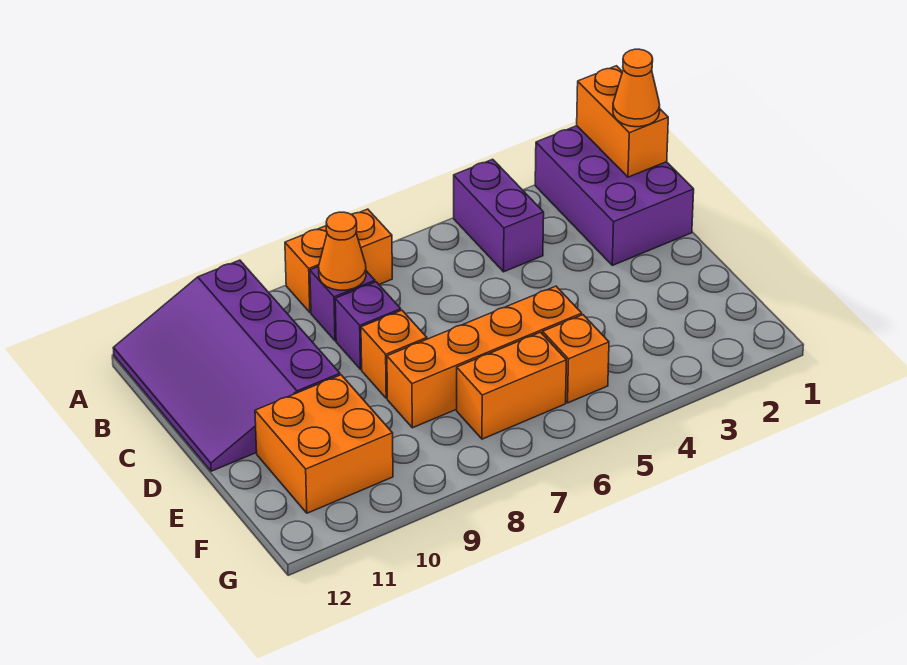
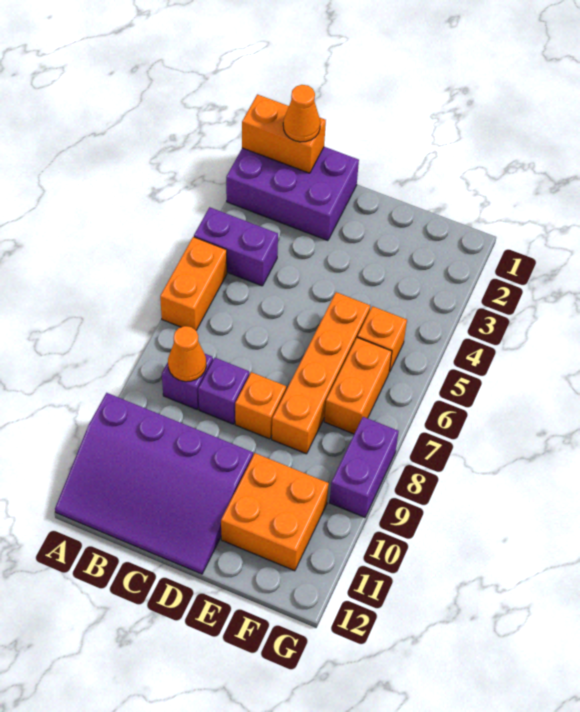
orange 1x2 brick [285,209,392,312] -> orange 1x2 brick moved to [160,237,227,330]
none -> purple 1x2 brick [330,417,399,517]

